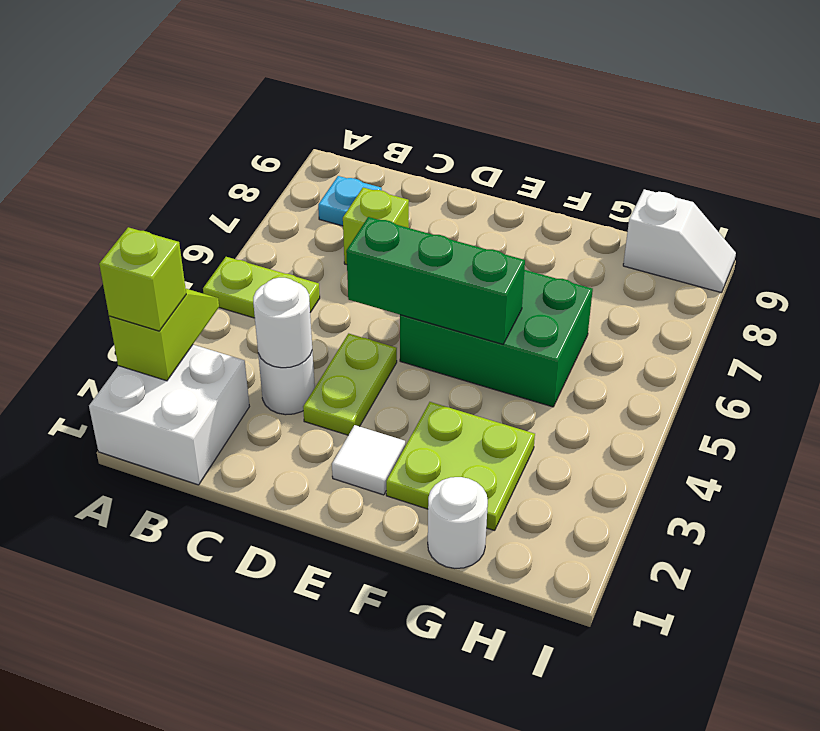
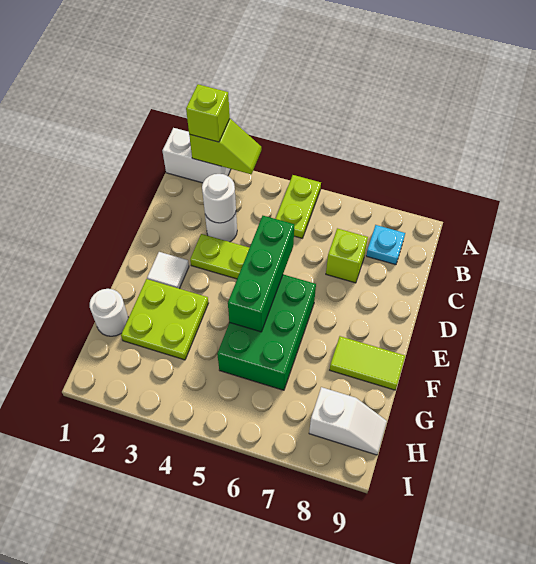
white 2x2 brick [89,345,249,485] -> white 1x2 brick [162,128,231,183]
none -> lime 1x2 tile [330,336,405,390]
white 1x2 slope [623,189,736,293] -> white 1x2 slope turned to [309,387,387,455]

